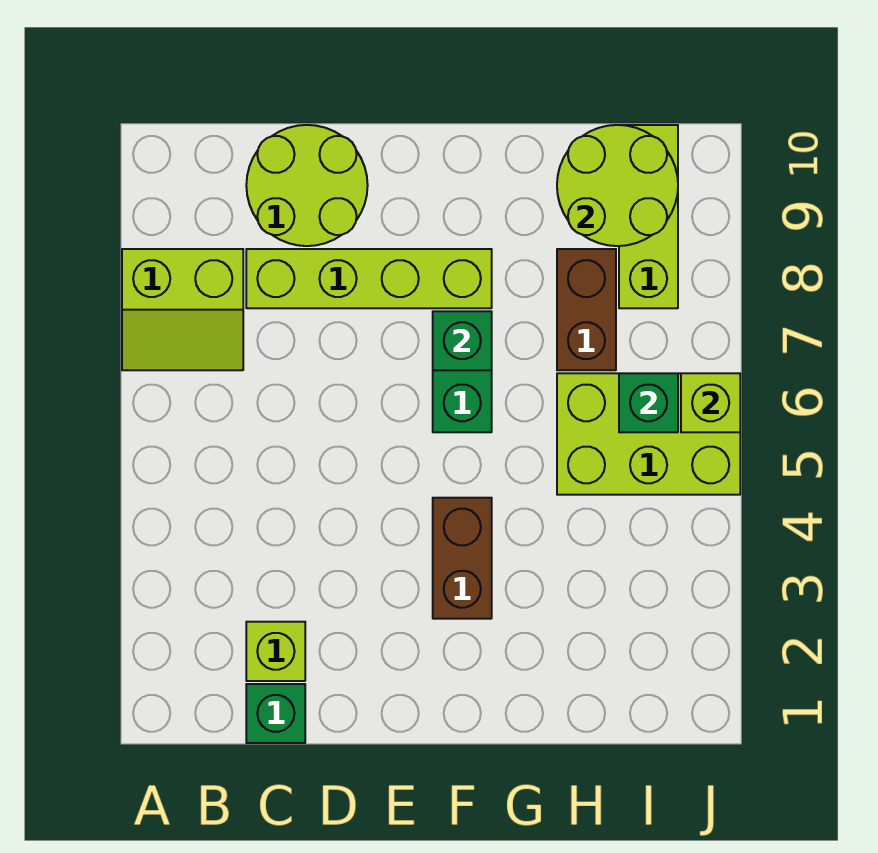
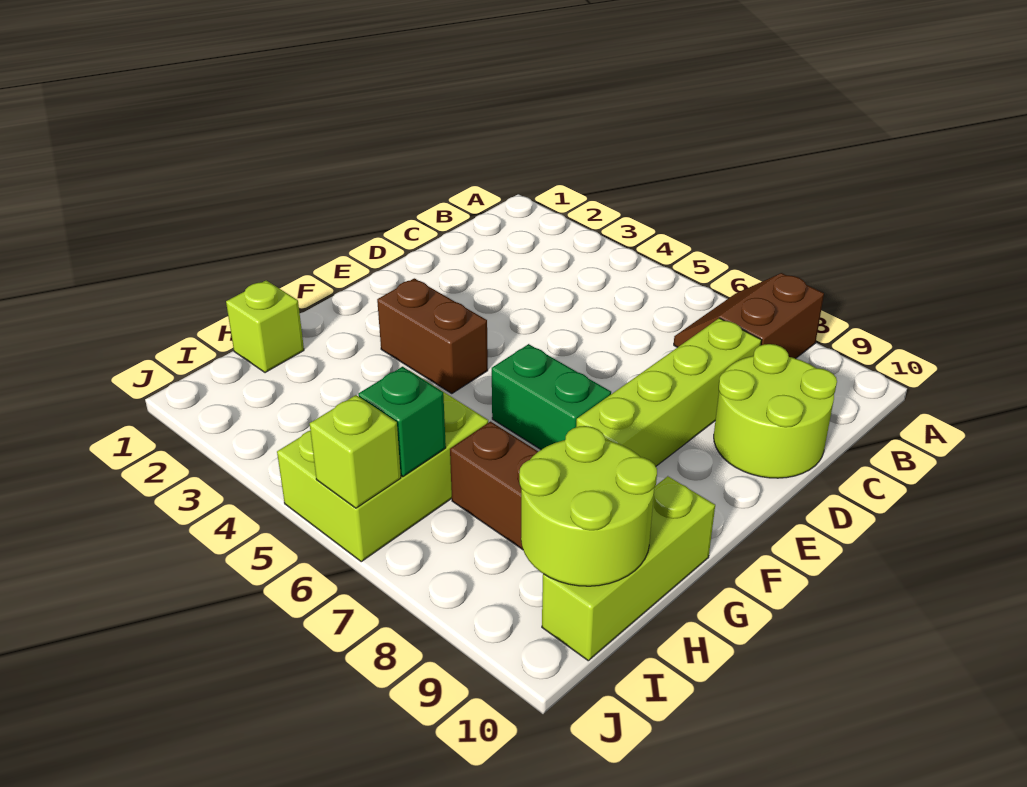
lime 2x2 slope [122,249,243,370] -> brown 2x2 slope [674,273,824,359]
green 1x1 brick [246,684,305,743] -> none
lime 1x1 brick [246,622,305,681] -> lime 1x1 brick moved to [226,280,304,373]
green 1x1 brick [433,311,492,370] -> none
lime 1x3 brick [619,125,678,308] -> lime 1x3 brick turned to [542,476,715,661]

